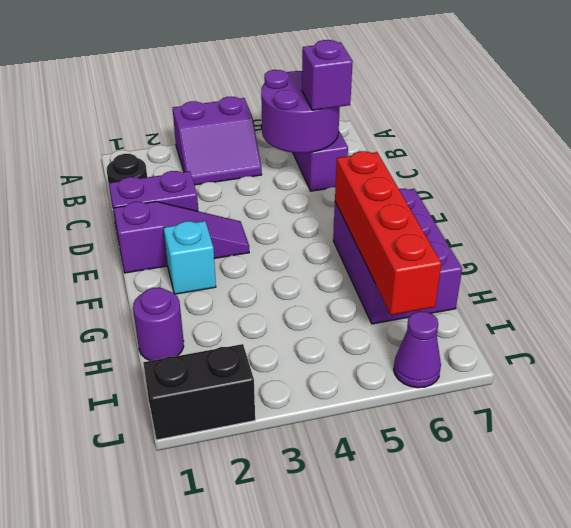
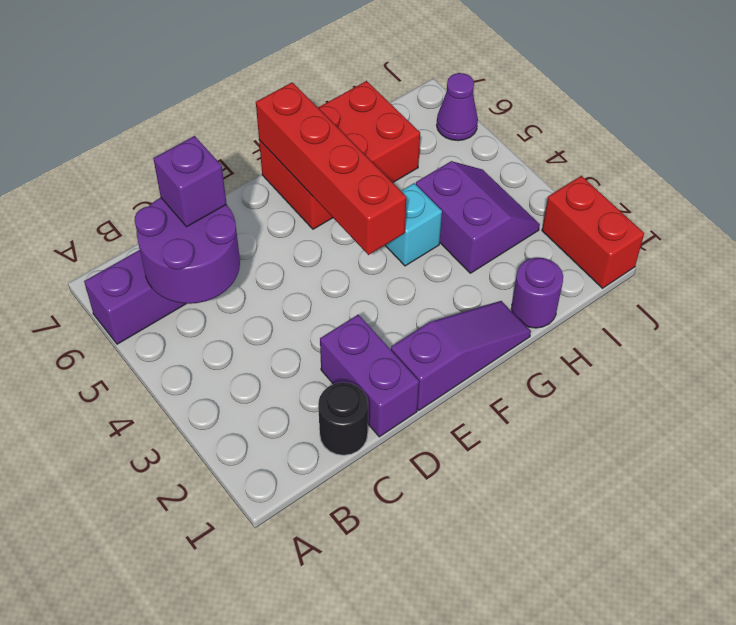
purple 2x2 slope [173,97,262,185] -> purple 2x2 slope moved to [416,161,540,273]
purple 1x3 slope [114,202,249,273] -> purple 1x3 slope turned to [391,301,531,410]
cyan 1x1 brick [164,221,216,294] -> cyan 1x1 brick moved to [385,183,442,266]
purple 2x3 brick [333,189,462,324] -> red 2x3 brick [259,81,420,229]
red 1x4 brick [335,151,441,315] -> red 1x4 brick turned to [256,82,406,255]
black 1x2 brick [143,344,255,440] -> red 1x2 brick [542,176,644,288]

